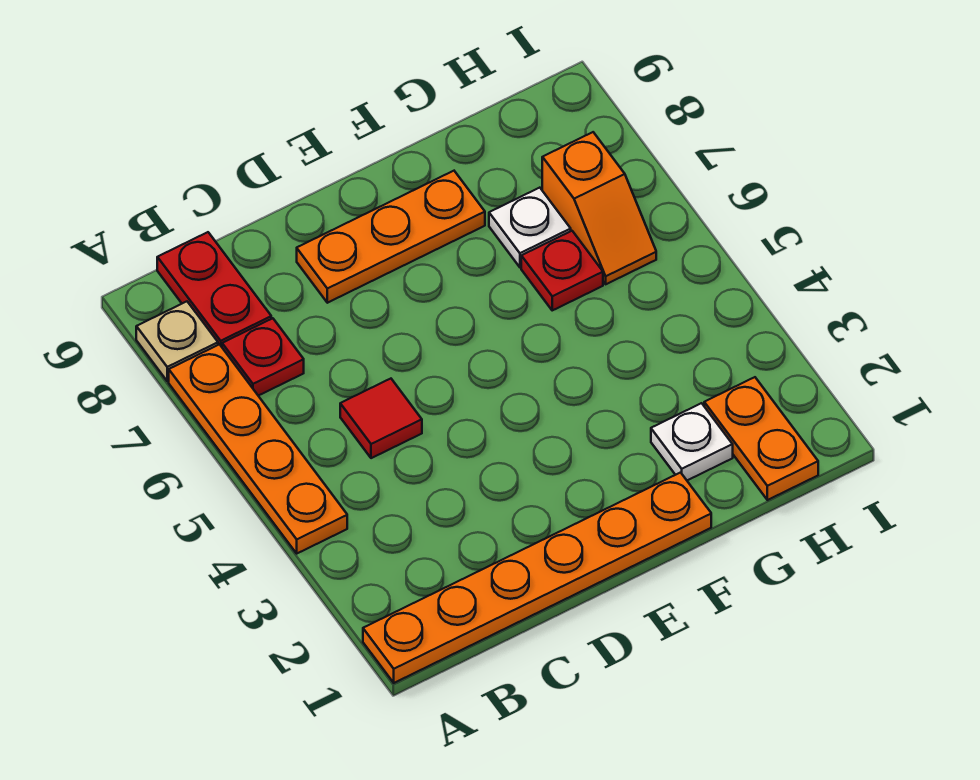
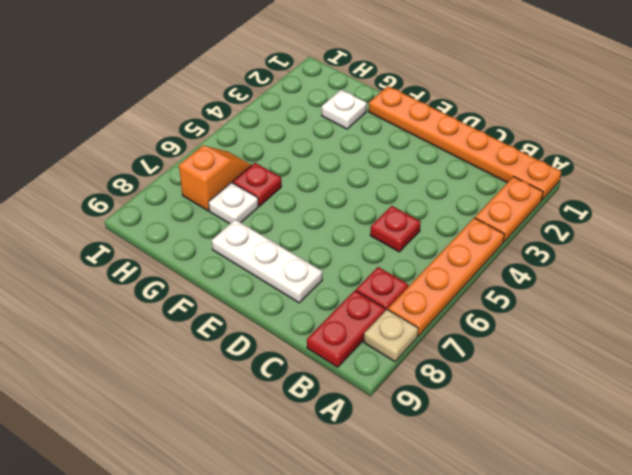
red 1x1 tile [340,379,422,458] -> red 1x1 plate [370,206,421,252]
orange 1x3 plate [297,171,485,303] -> white 1x3 plate [212,220,322,303]
orange 1x2 plate [704,377,818,500] -> orange 1x2 plate moved to [475,177,543,242]

